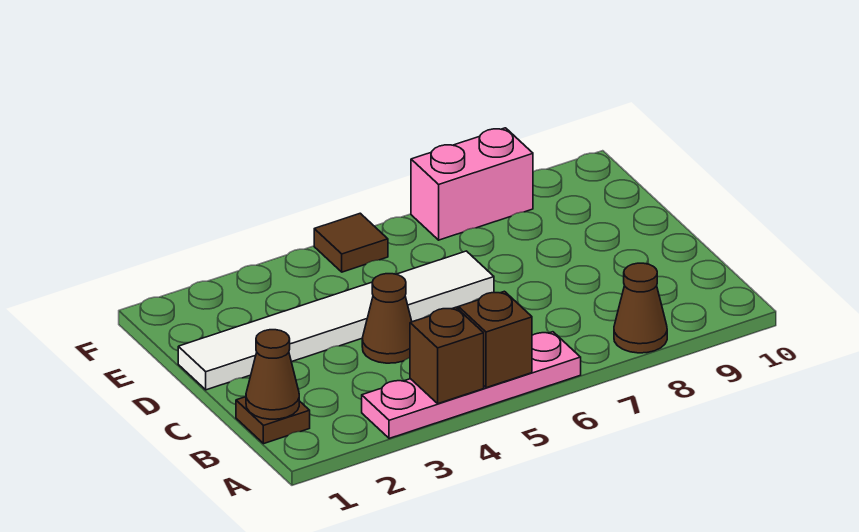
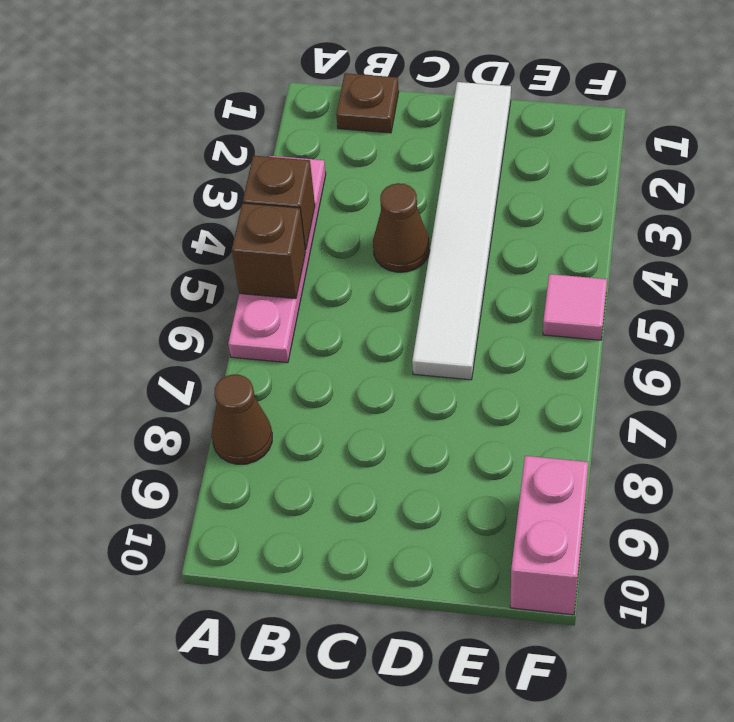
brown 1x1 cone [246,330,299,419] -> none
brown 1x1 tile [314,213,388,272] -> pink 1x1 tile [543,274,607,340]
pink 1x2 brick [411,128,533,240] -> pink 1x2 brick moved to [510,456,588,615]

